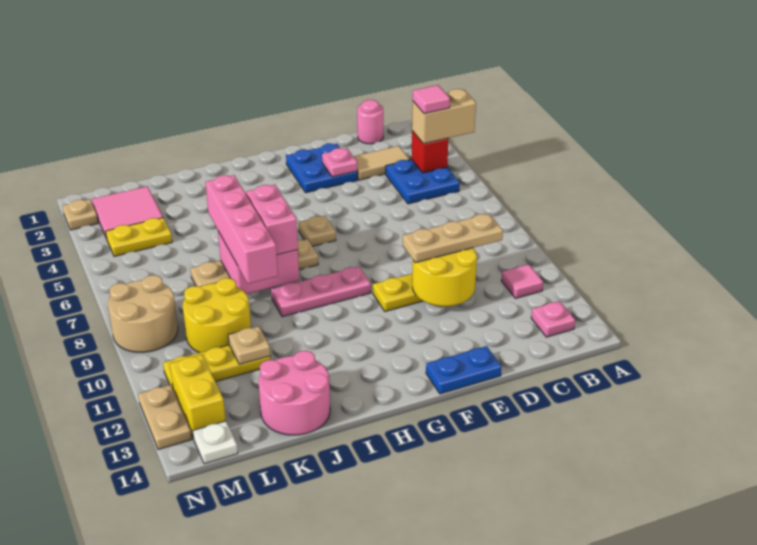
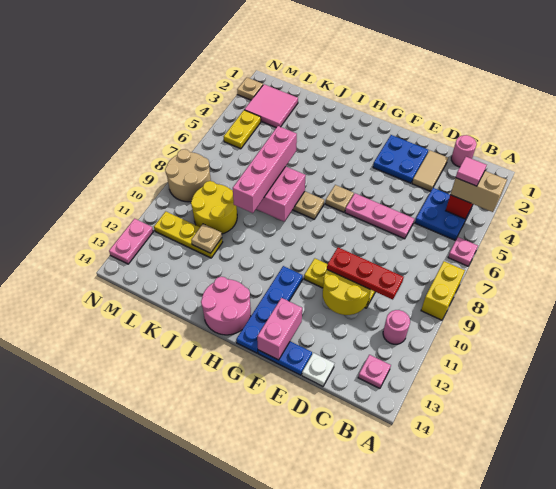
pink 1x1 tile [501,264,543,298] -> pink 1x1 round brick [383,310,410,344]
tan 1x2 tile [354,146,410,180] -> tan 1x2 tile turned to [412,150,448,191]
tan 1x3 plate [403,214,503,263] -> red 1x3 plate [327,247,404,300]
pink 1x1 plate [322,148,357,177] -> pink 1x1 plate moved to [448,237,478,266]
pink 1x3 plate [271,267,371,317] -> pink 1x3 plate moved to [345,193,414,239]
none -> blue 1x4 plate [236,266,303,353]
pink 1x2 brick [246,185,298,255] -> pink 1x2 brick moved to [257,298,302,360]
pink 2x2 round brick [258,351,330,435] -> pink 2x2 round brick moved to [201,277,251,335]
yellow 1x2 plate [106,218,172,256] -> yellow 1x2 plate turned to [224,110,261,149]
yellow 1x2 brick [170,355,226,439] -> yellow 1x2 brick moved to [421,261,465,320]
white 1x1 plate [193,421,238,464] -> white 1x1 plate moved to [302,353,334,386]
tan 1x2 plate [138,385,192,449] -> pink 1x2 plate [109,219,153,264]

